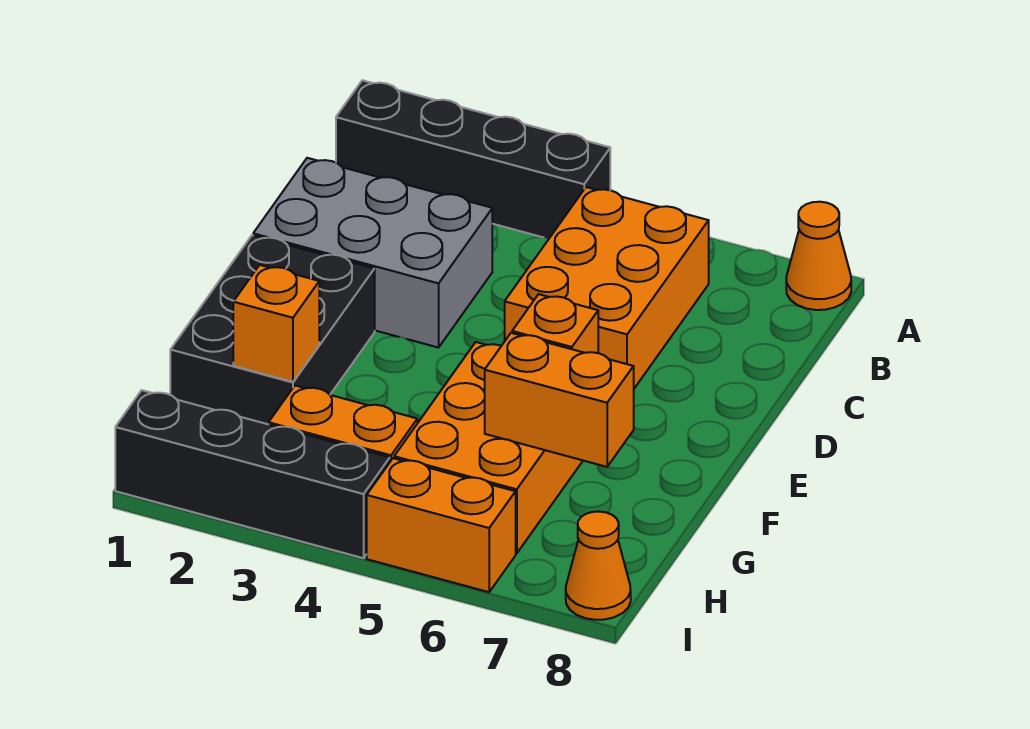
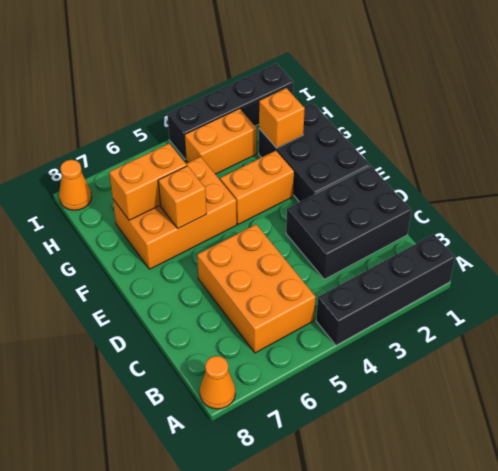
grey 2x3 brick [253,158,492,348] -> black 2x3 brick [286,166,411,279]
orange 2x3 brick [394,342,583,554] -> orange 2x3 brick turned to [113,157,237,269]
orange 1x2 brick [367,458,516,592] -> orange 1x2 brick moved to [220,151,294,224]

